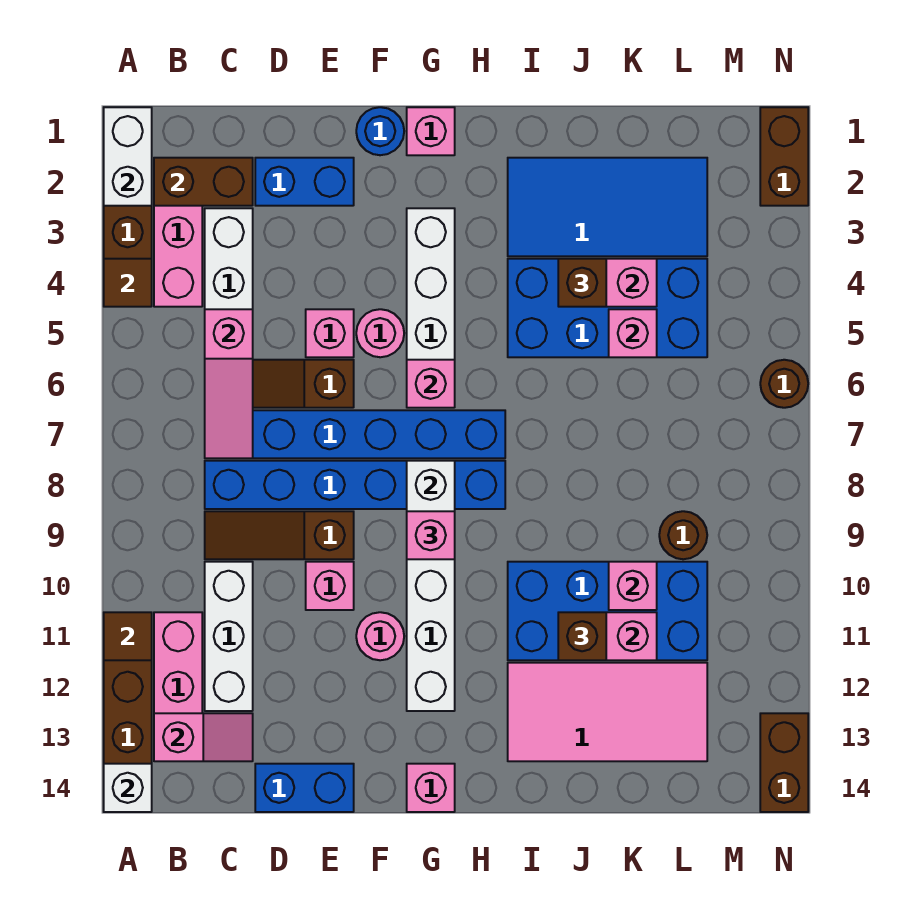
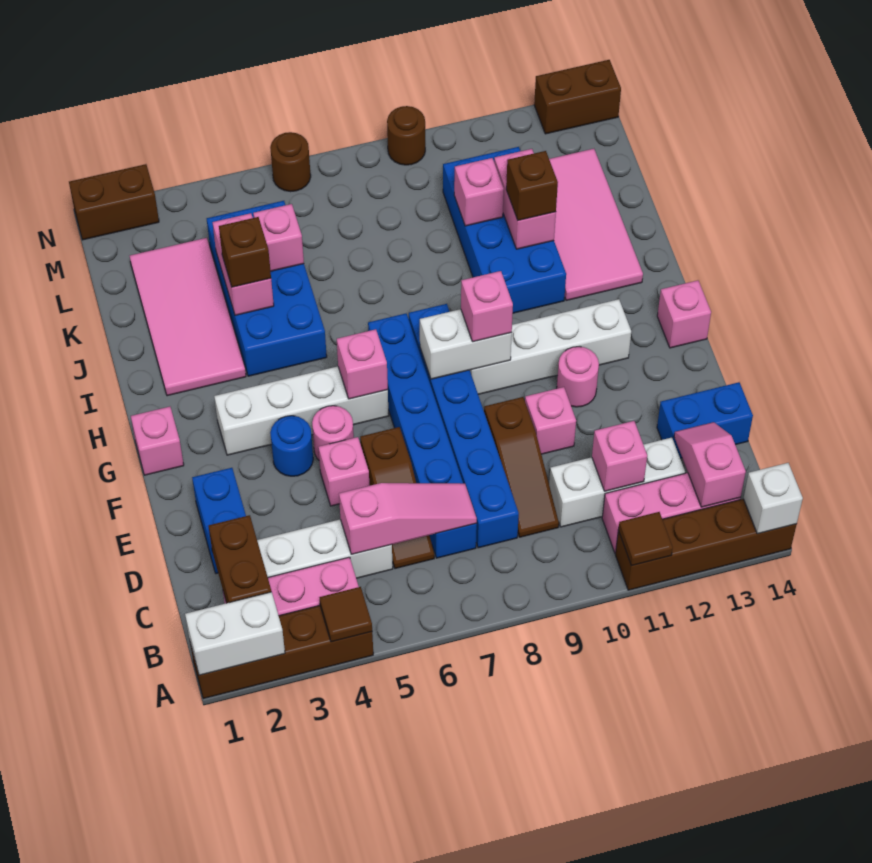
none -> pink 1x1 brick [592,421,647,491]
blue 1x2 brick [255,764,354,812] -> blue 1x2 brick turned to [657,382,753,458]
blue 1x1 round brick [356,107,404,155] -> blue 1x1 round brick moved to [270,416,313,476]
blue 2x4 tile [508,158,707,256] -> pink 2x4 tile [130,238,246,396]
brown 1x1 round brick [659,511,707,559] -> brown 1x1 round brick moved to [387,106,425,165]

